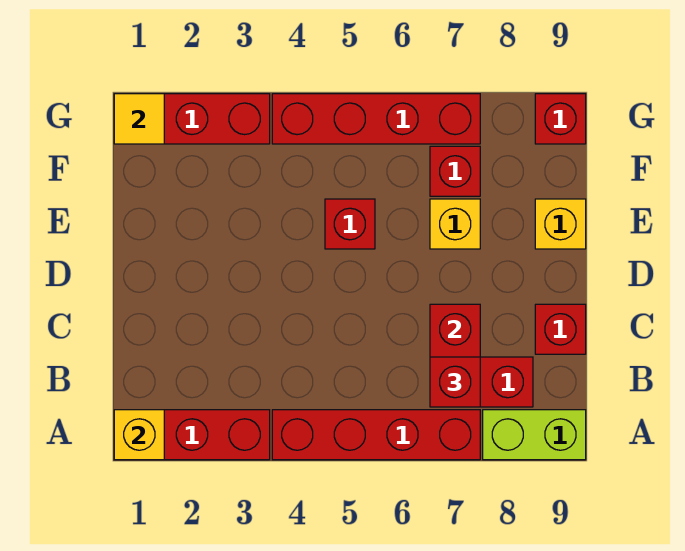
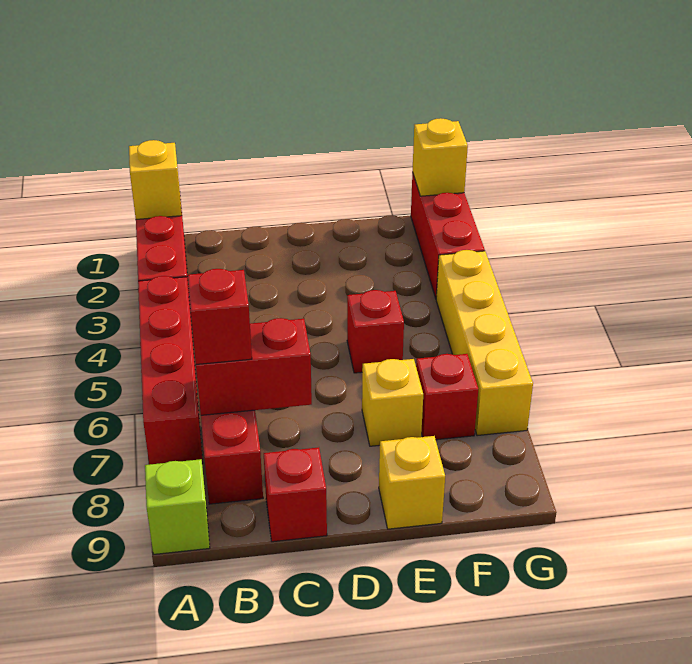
lime 1x2 brick [483,410,586,460] -> lime 1x1 brick [145,459,210,554]
yellow 1x1 tile [114,94,164,144] -> yellow 1x1 brick [413,118,468,196]
red 1x4 brick [272,94,480,144] -> yellow 1x4 brick [436,250,533,436]
red 1x1 brick [535,94,586,144] -> none

